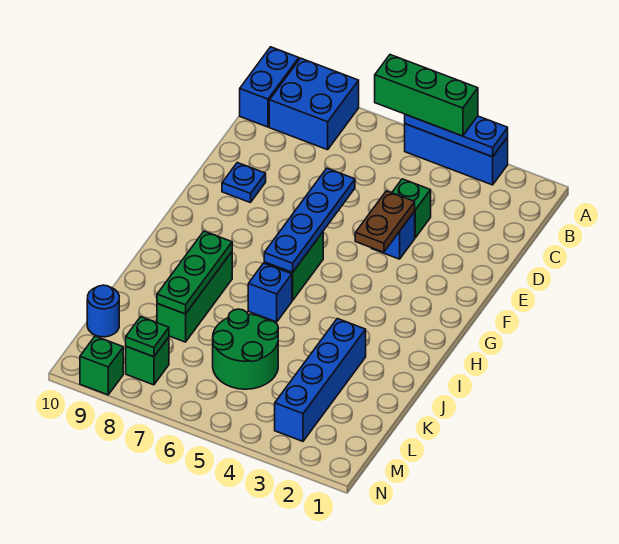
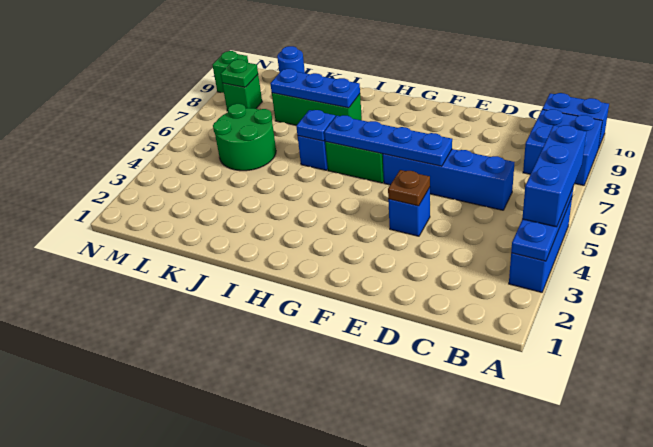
green 1x3 brick [375,55,478,136] -> blue 1x3 brick [522,125,587,227]
green 1x1 brick [392,179,431,238] -> none
brown 1x2 plate [355,191,415,252] -> brown 1x1 plate [388,170,430,206]
blue 1x1 plate [222,163,266,203] -> blue 1x1 plate moved to [296,110,335,141]
green 1x3 plate [157,231,232,314] -> blue 1x3 plate [270,69,360,108]
blue 1x4 brick [275,319,366,441] -> blue 1x4 brick moved to [383,149,514,210]

